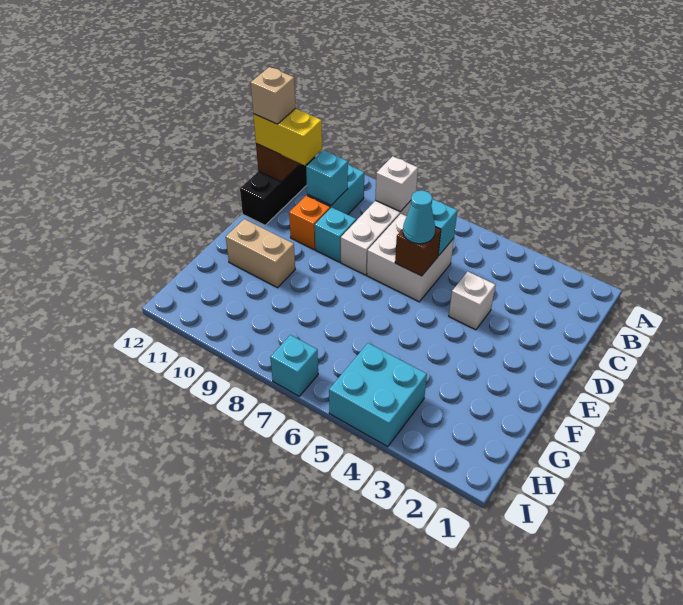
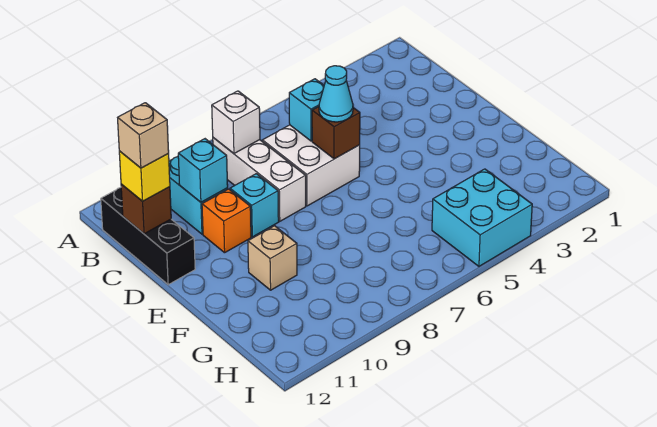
yellow 1x2 brick [253,109,322,165] -> yellow 1x1 brick [119,151,170,201]
white 1x1 brick [449,272,495,330] -> none
tan 1x2 brick [226,219,295,288] -> tan 1x1 brick [248,226,297,290]
cyan 1x1 brick [270,335,318,396] -> none

